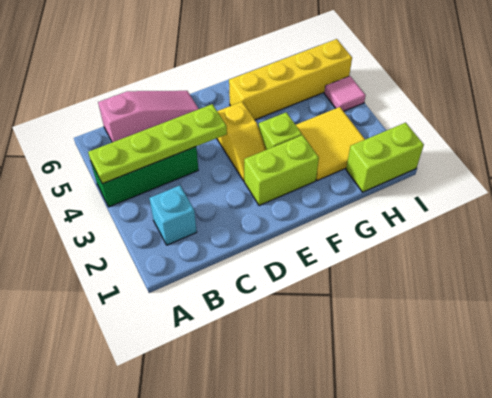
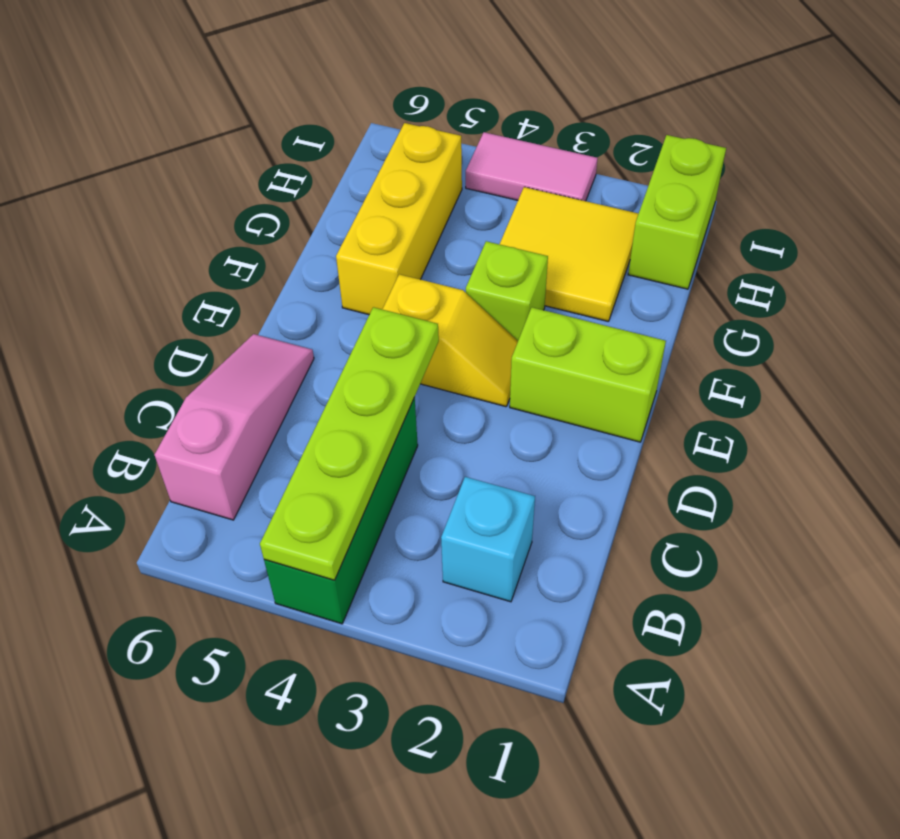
lime 1x2 brick [244,135,319,206] -> lime 1x2 brick turned to [510,307,666,442]
yellow 1x4 brick [229,39,352,120] -> yellow 1x3 brick [336,123,462,315]
pink 1x1 tile [324,76,366,111] -> pink 1x2 tile [466,132,598,201]

